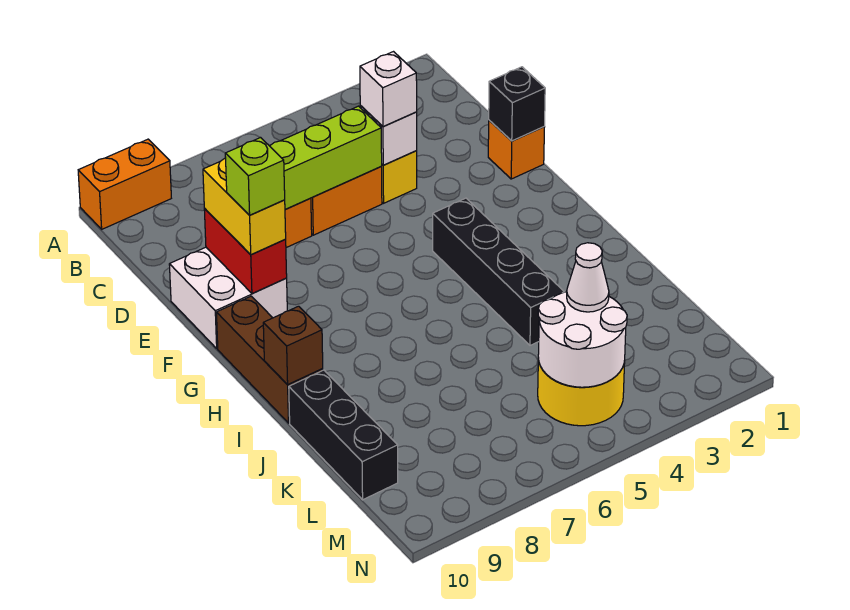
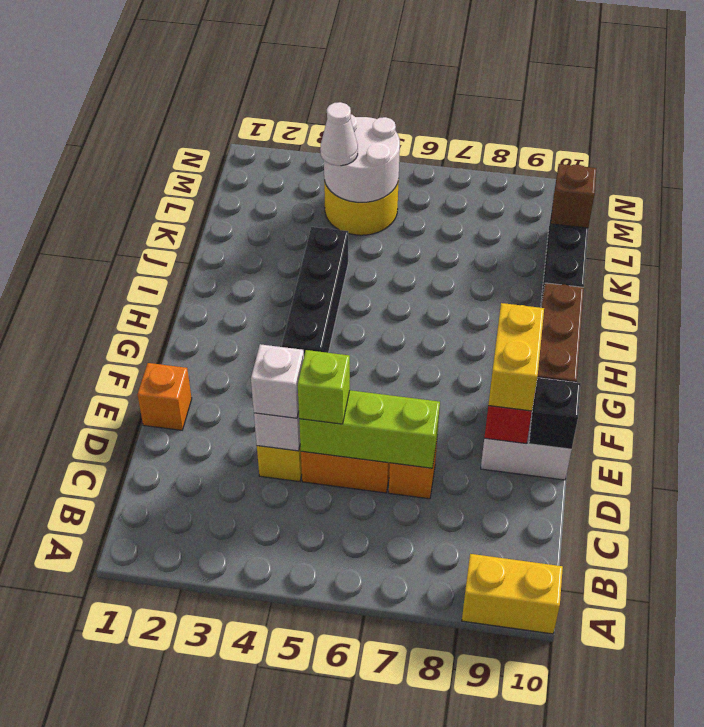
orange 1x2 brick [78,139,171,229] -> yellow 1x2 brick [462,554,563,634]
black 1x1 brick [489,67,545,141] -> black 1x1 brick moved to [529,378,581,449]
lime 1x1 brick [225,138,285,215] -> lime 1x1 brick moved to [298,350,350,424]
brown 1x1 brick [263,306,323,385] -> brown 1x1 brick moved to [551,164,596,228]

